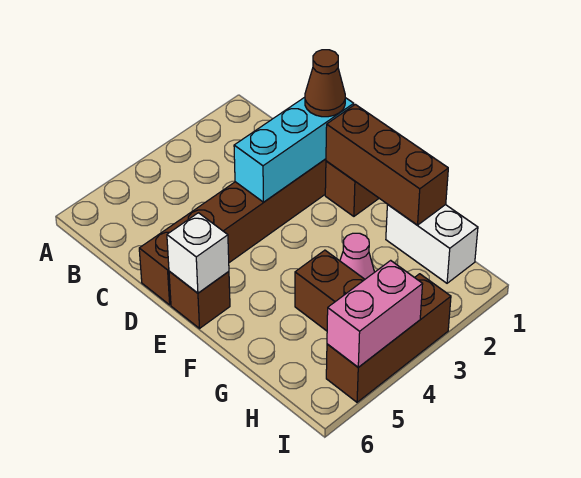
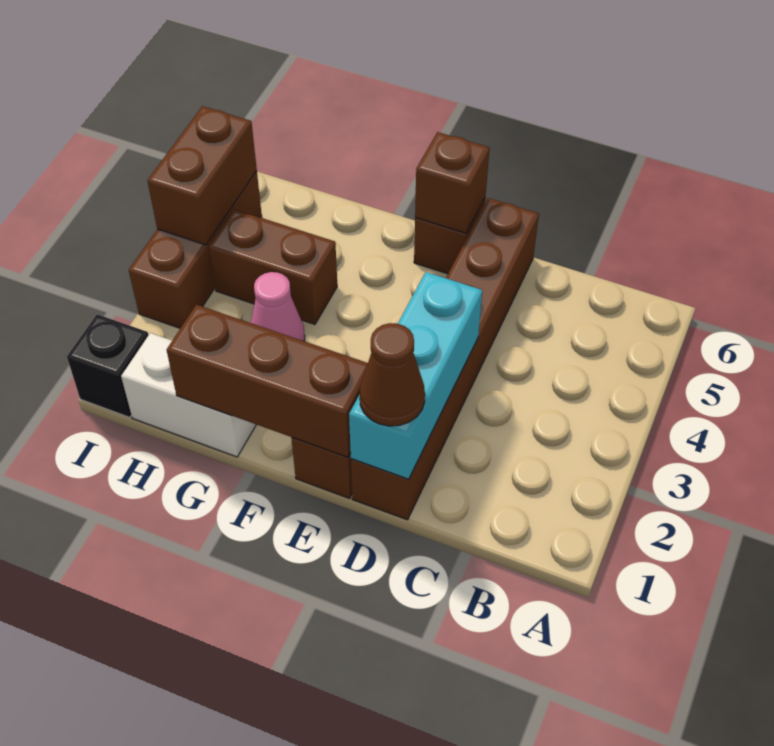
white 1x1 brick [167,213,229,293] -> brown 1x1 brick [415,132,490,233]
none -> black 1x1 brick [67,314,148,417]
pink 1x2 brick [327,260,423,367] -> brown 1x2 brick [147,106,257,245]

